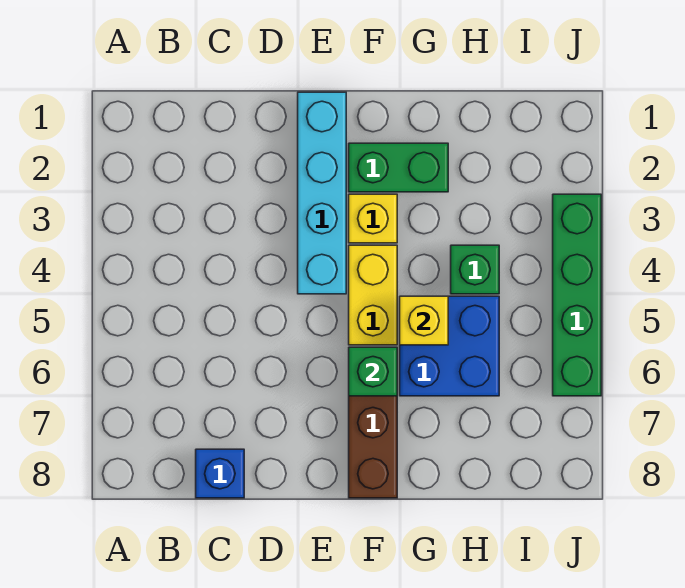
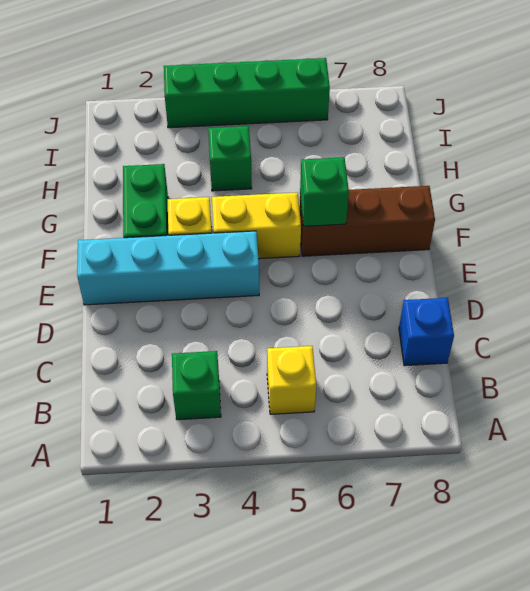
none -> green 1x1 brick [172,351,221,420]
blue 2x2 brick [400,296,499,396] -> none
yellow 1x1 brick [400,296,448,345] -> yellow 1x1 brick moved to [267,346,316,414]

